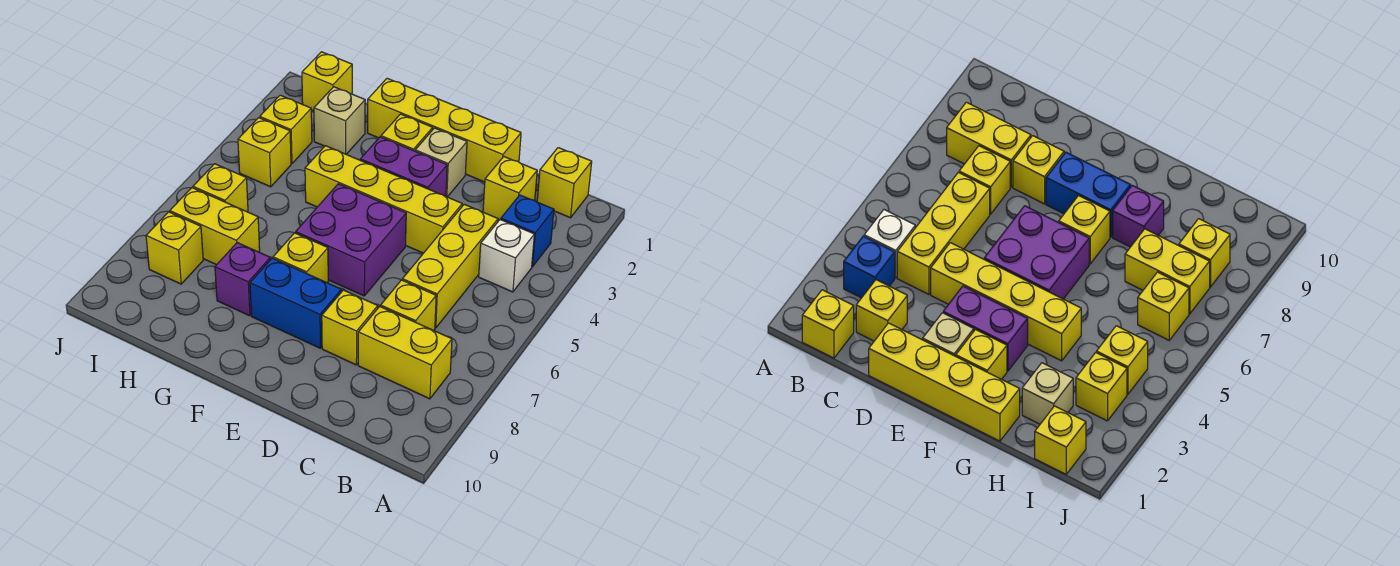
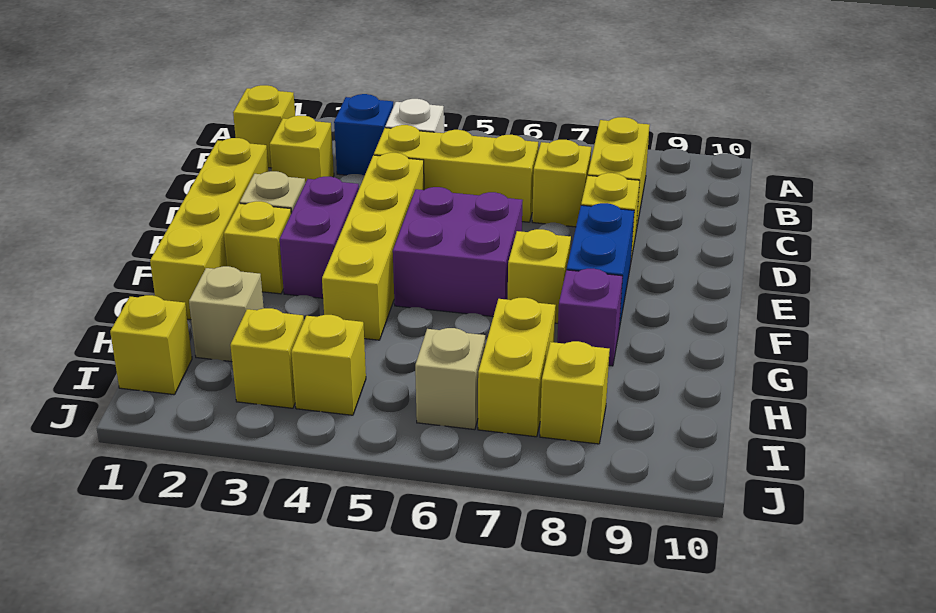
yellow 1x1 brick [193,164,248,212] -> tan 1x1 brick [415,328,485,430]

